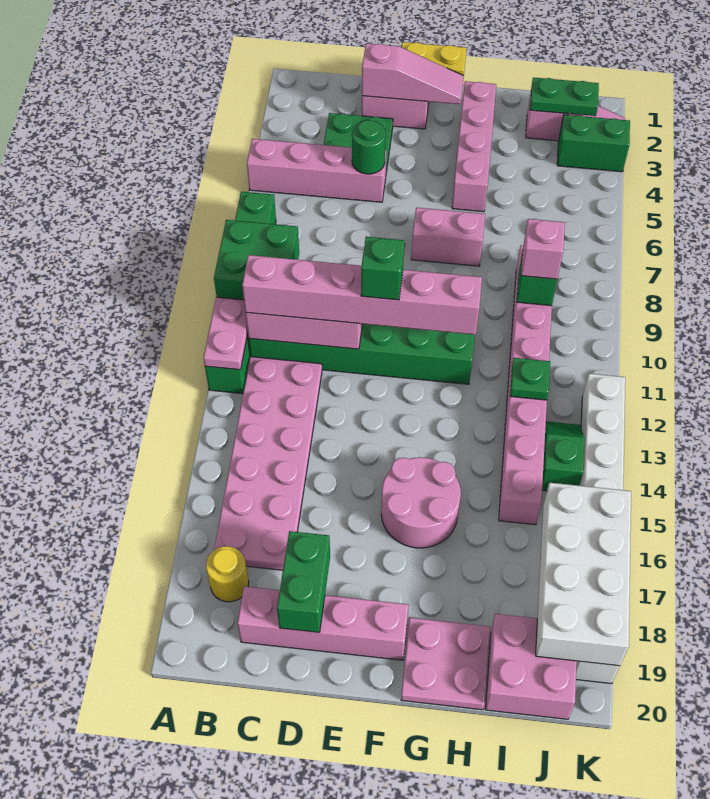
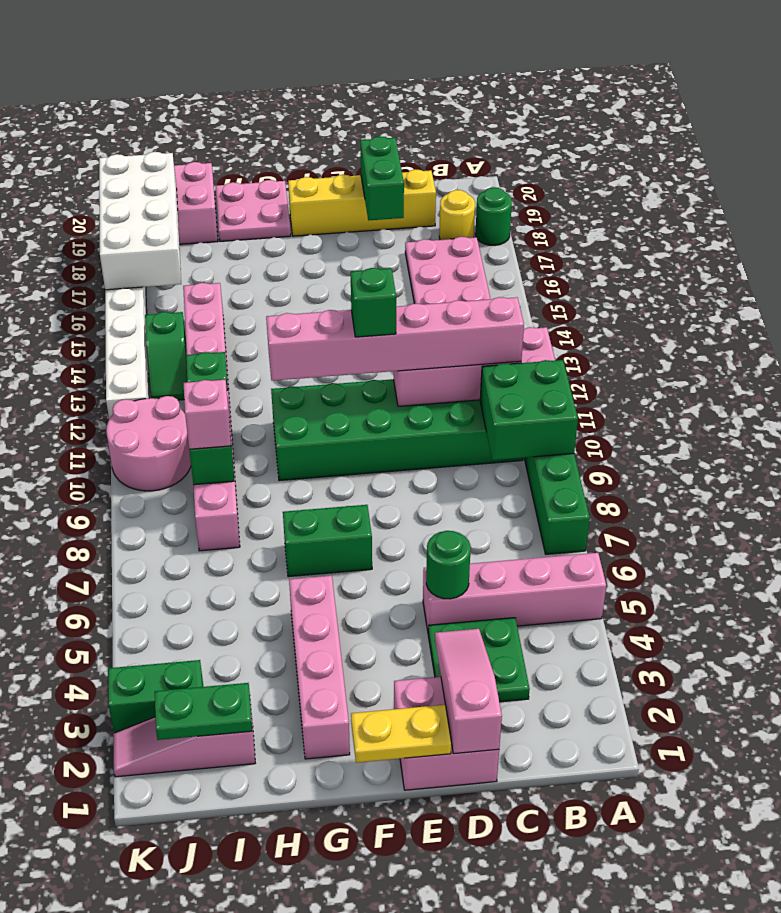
none -> green 1x1 round brick [475,187,512,246]
pink 1x4 brick [237,586,409,660] -> yellow 1x4 brick [288,169,436,236]
pink 1x3 slope [362,43,464,104] -> pink 1x3 slope turned to [435,629,502,754]
pink 1x2 brick [411,208,485,266] -> green 1x2 brick [283,505,372,577]
pink 2x2 round brick [381,457,461,548] -> pink 2x2 round brick moved to [106,396,191,491]

